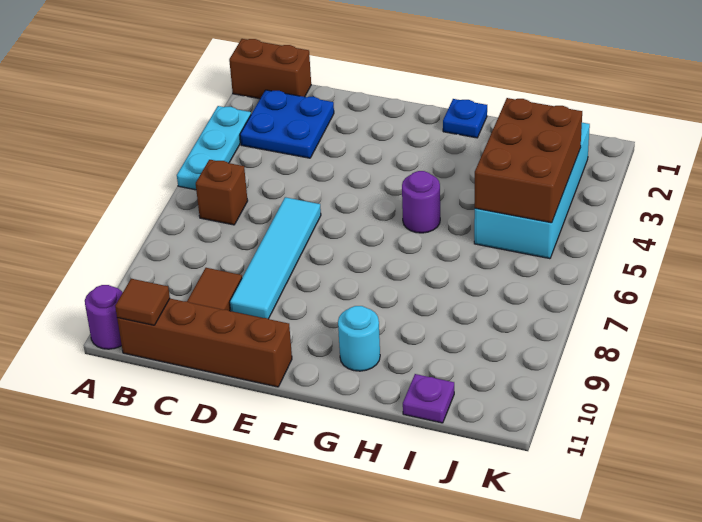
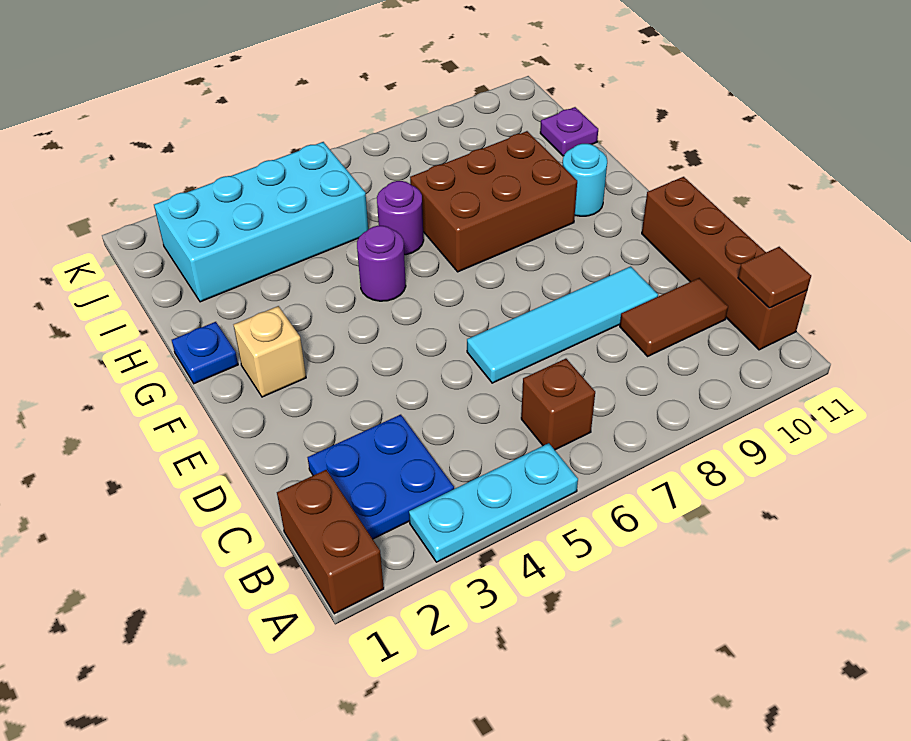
purple 1x1 round brick [85,285,123,349] -> purple 1x1 round brick moved to [377,181,424,255]
none -> tan 1x1 brick [234,306,306,397]
brown 2x3 brick [475,98,582,223] -> brown 2x3 brick moved to [410,131,577,272]

